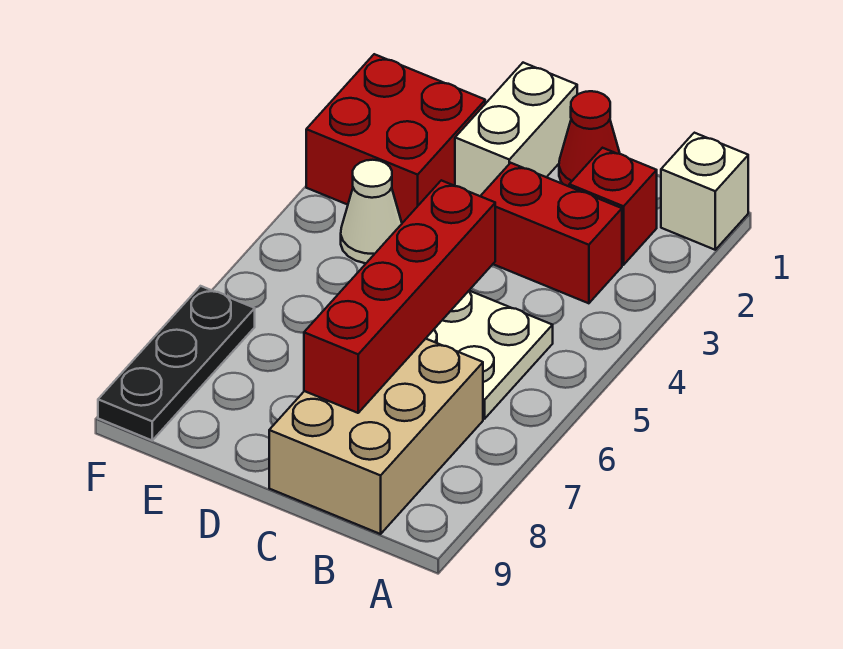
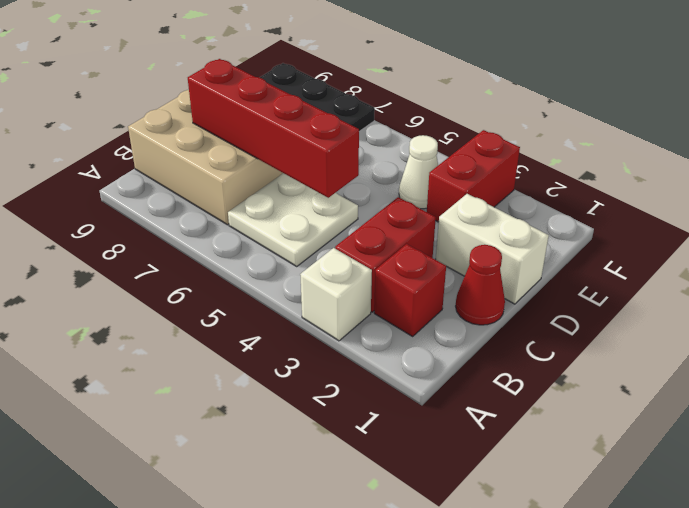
white 1x1 brick [661,133,748,250] -> white 1x1 brick moved to [300,248,372,341]
red 2x2 brick [306,54,485,223] -> red 1x2 brick [427,130,520,222]

